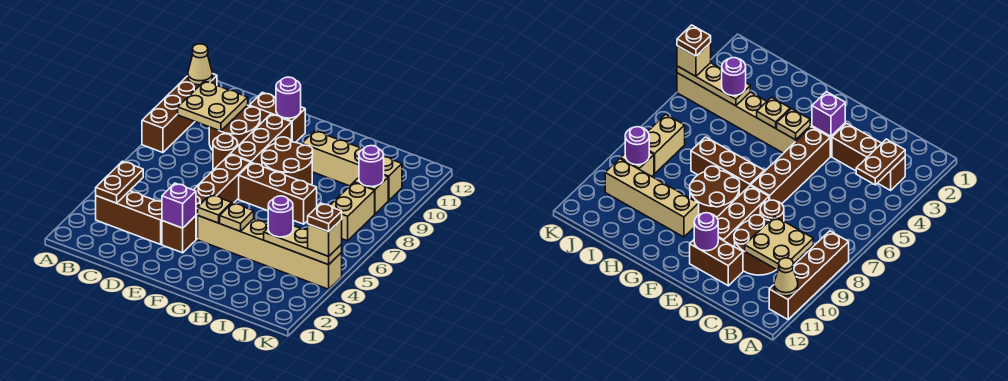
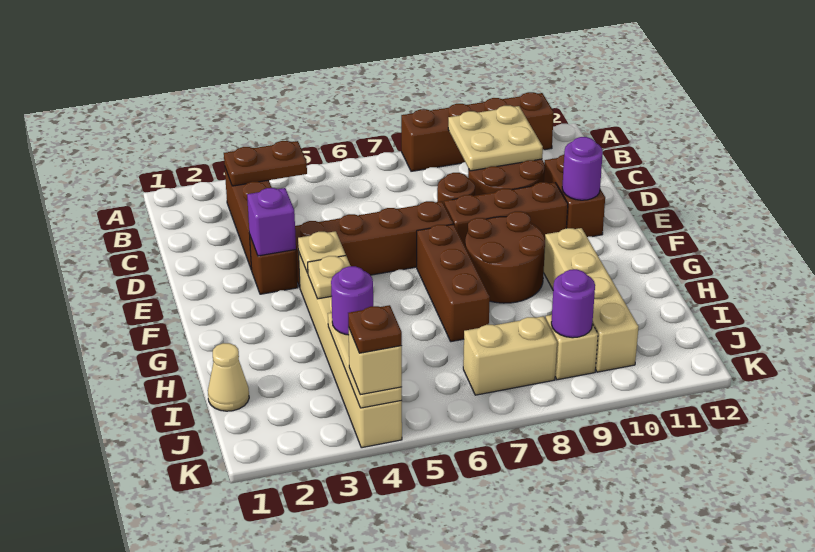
tan 1x1 cone [188,44,212,85] -> tan 1x1 cone moved to [208,343,249,411]

